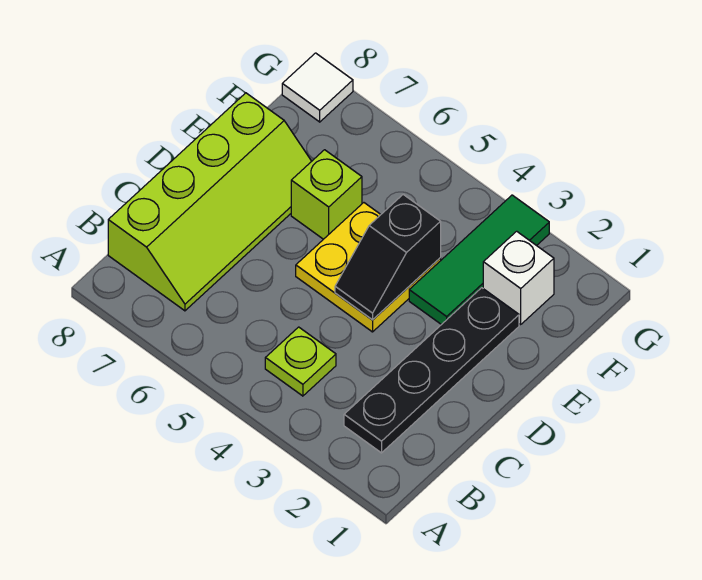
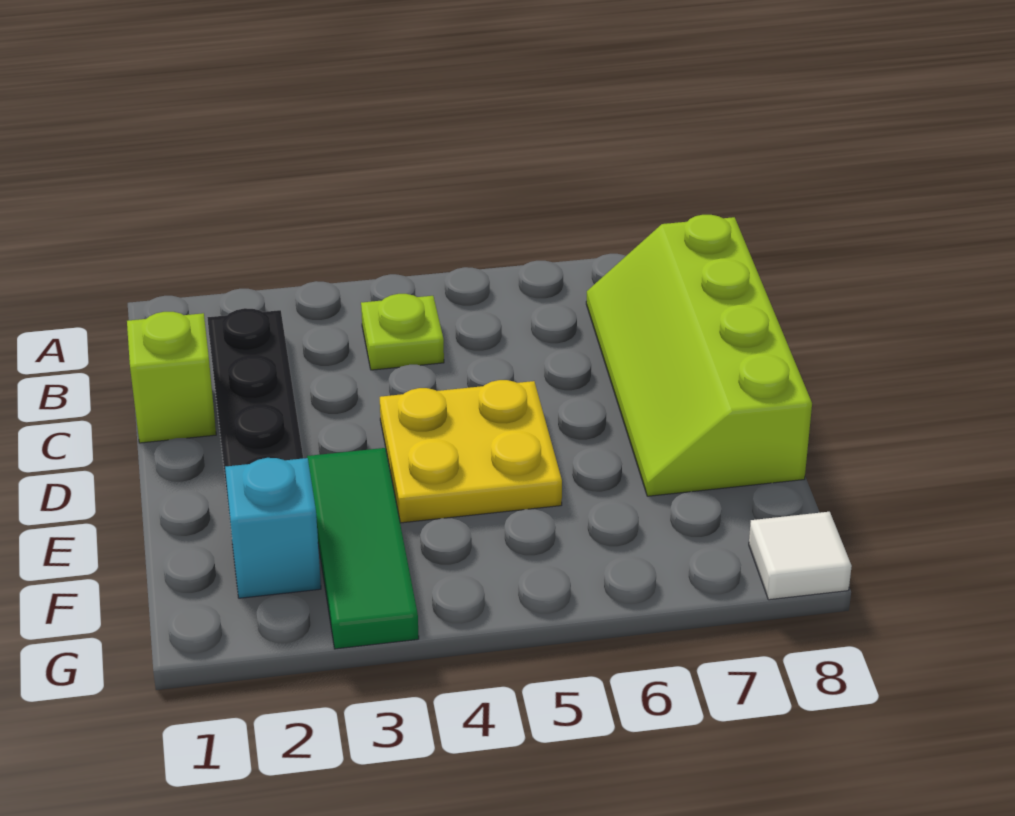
black 1x2 slope [335,195,441,320] -> none
lime 1x1 brick [291,150,362,239] -> lime 1x1 brick moved to [127,312,216,443]
white 1x1 brick [483,231,554,324] -> cyan 1x1 brick [225,458,321,598]

